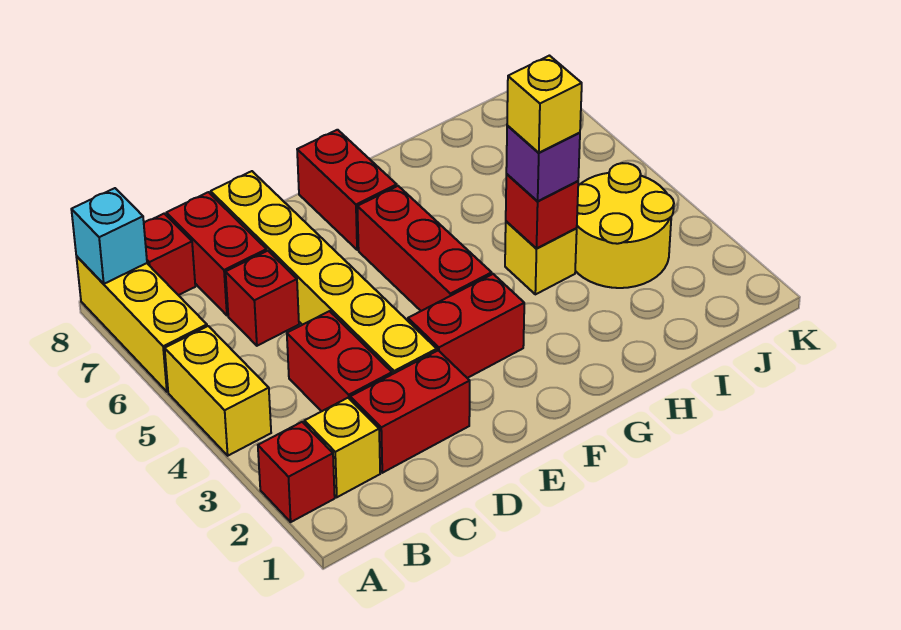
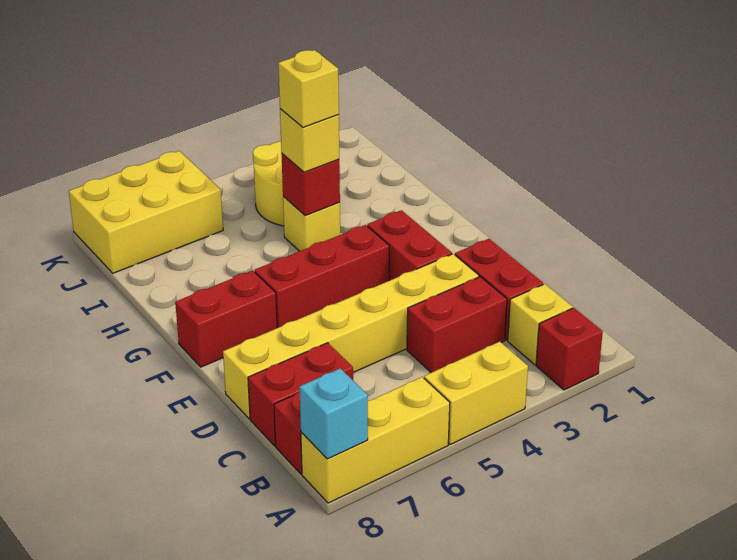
red 1x1 brick [226,251,299,346] -> none
purple 1x1 brick [506,125,580,201] -> yellow 1x1 brick [280,109,339,172]
none -> yellow 2x3 brick [69,151,223,273]

